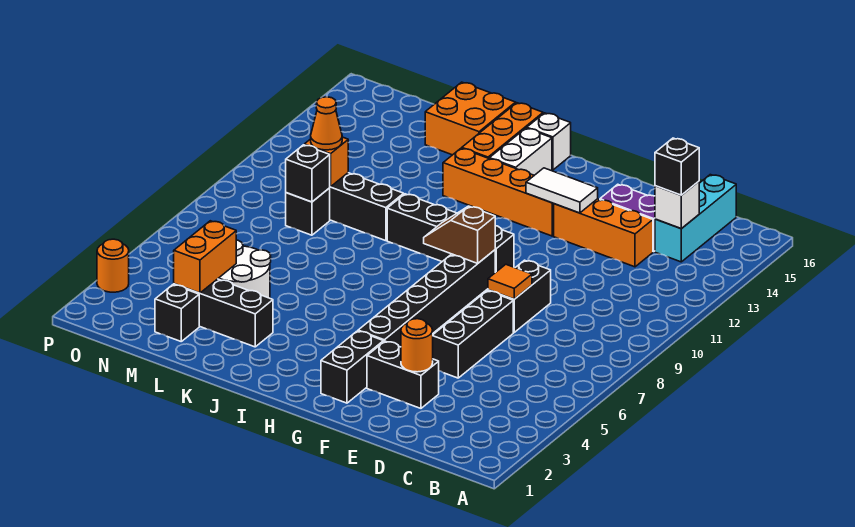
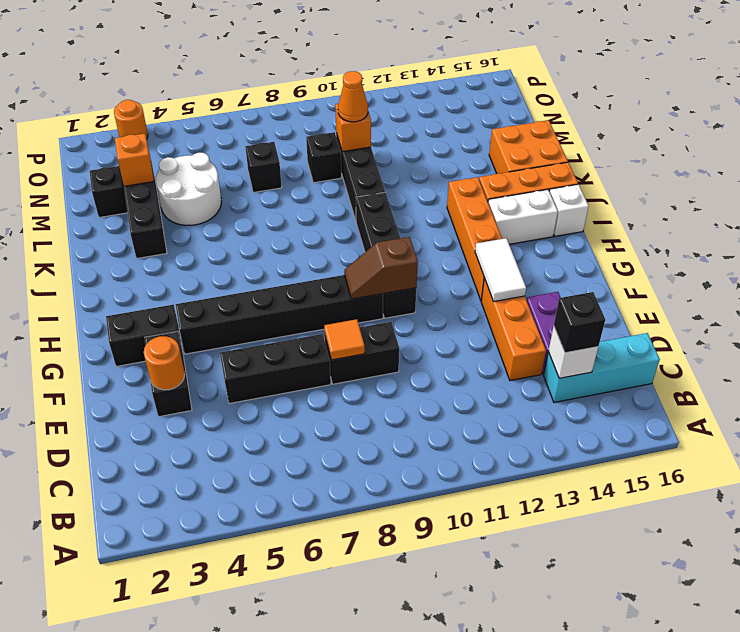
brown 1x2 slope [424,206,495,263] -> brown 1x2 slope turned to [344,237,418,299]
orange 1x2 brick [174,221,236,293] -> orange 1x1 brick [115,133,154,186]
black 1x1 brick [286,145,330,202] -> black 1x1 brick moved to [245,142,282,193]

